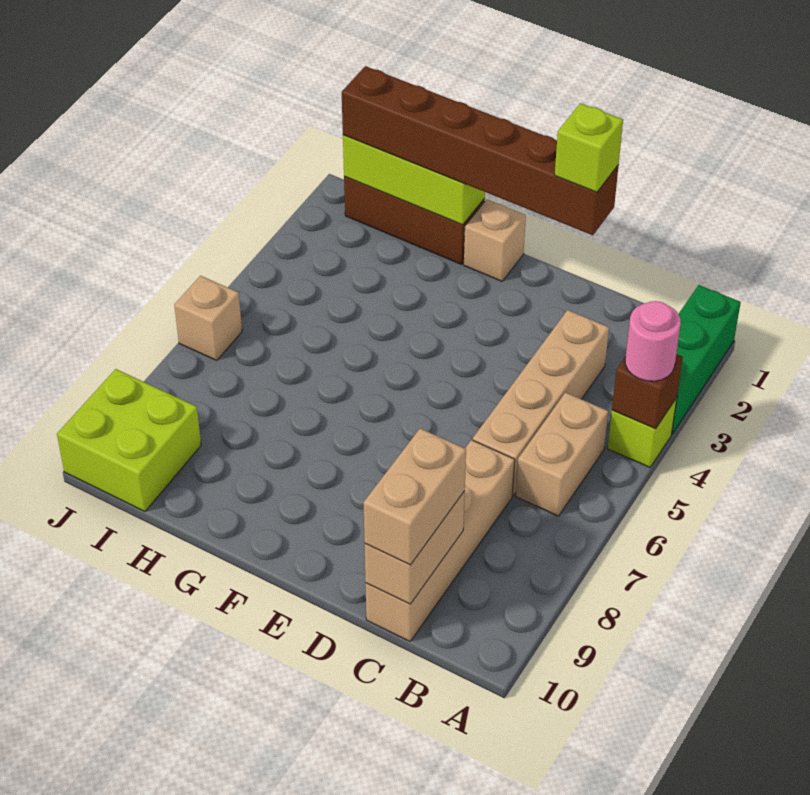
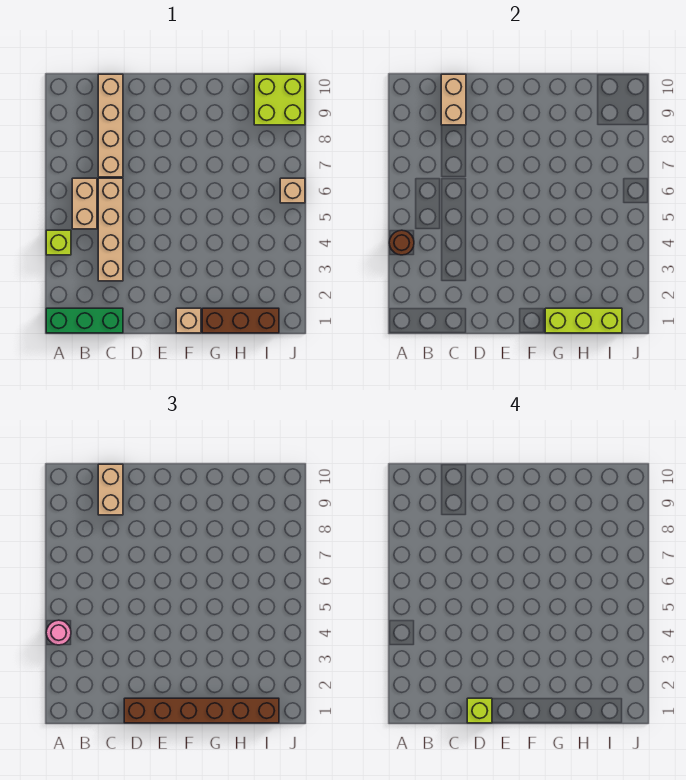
green 1x3 brick [672,285,741,434] -> green 1x3 brick turned to [46,308,123,333]
brown 1x1 brick [612,354,683,429] -> brown 1x1 round brick [389,230,414,255]

